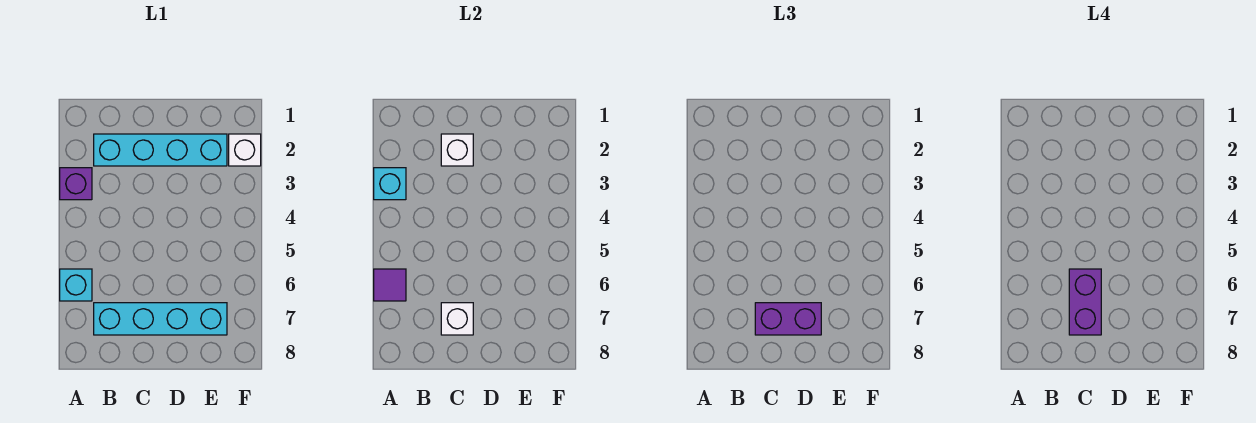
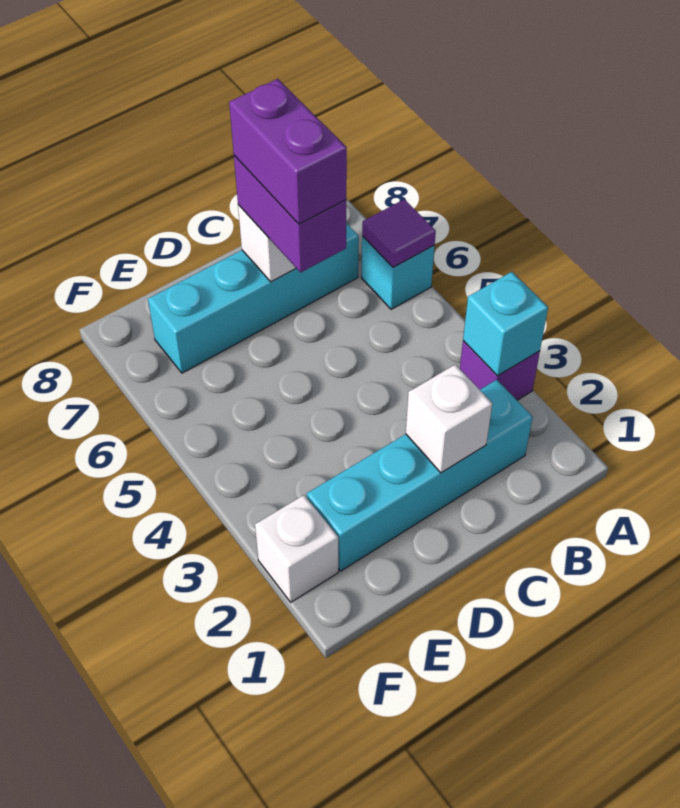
purple 1x2 brick [755,303,821,335] -> purple 1x2 brick turned to [234,156,346,273]

